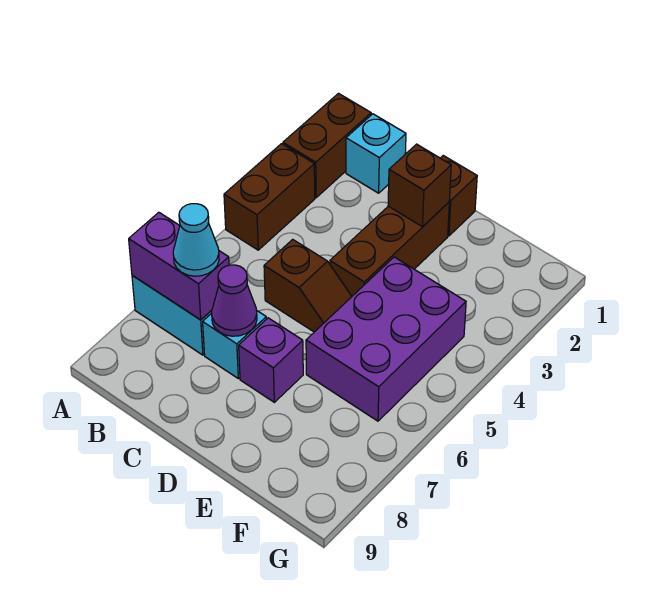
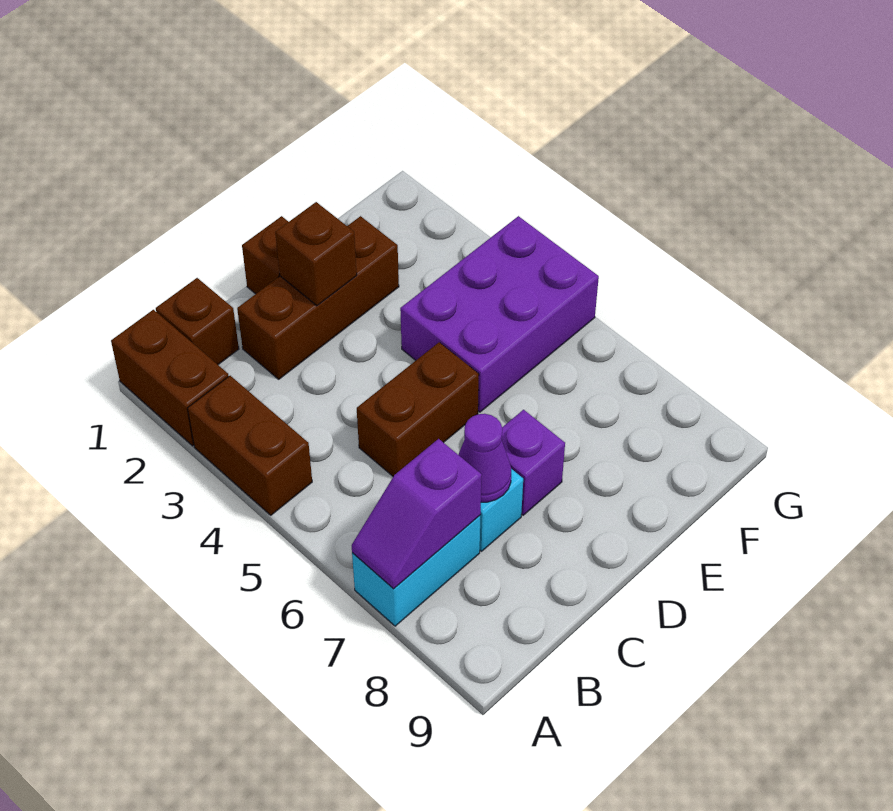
purple 1x2 brick [129,212,229,320] -> purple 1x2 slope [352,439,482,589]
cyan 1x1 brick [346,114,406,193] -> brown 1x1 brick [156,278,239,365]
cyan 1x1 cone [173,204,219,276] -> none
brown 1x2 slope [264,239,352,332] -> brown 1x2 brick [357,342,479,477]
brown 1x3 brick [330,202,449,296] -> brown 1x3 brick turned to [237,216,399,379]
purple 2x3 brick [306,257,466,421] -> purple 2x3 brick turned to [400,216,599,412]

